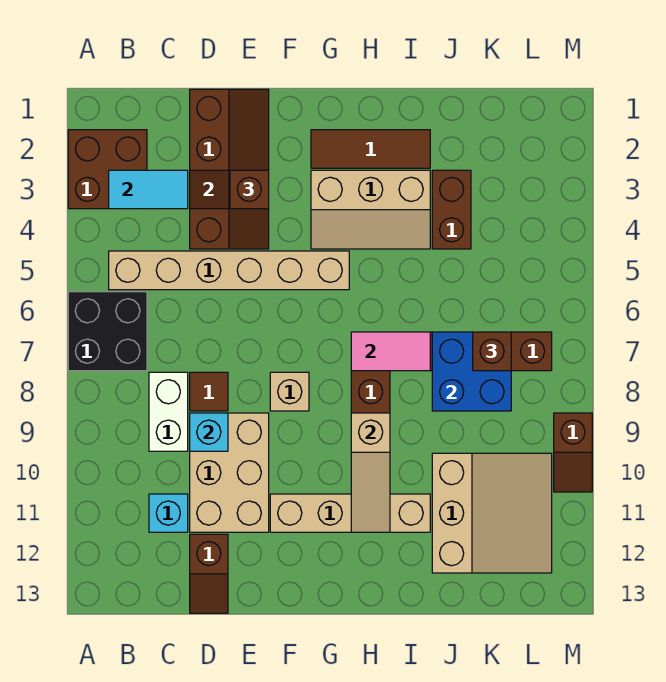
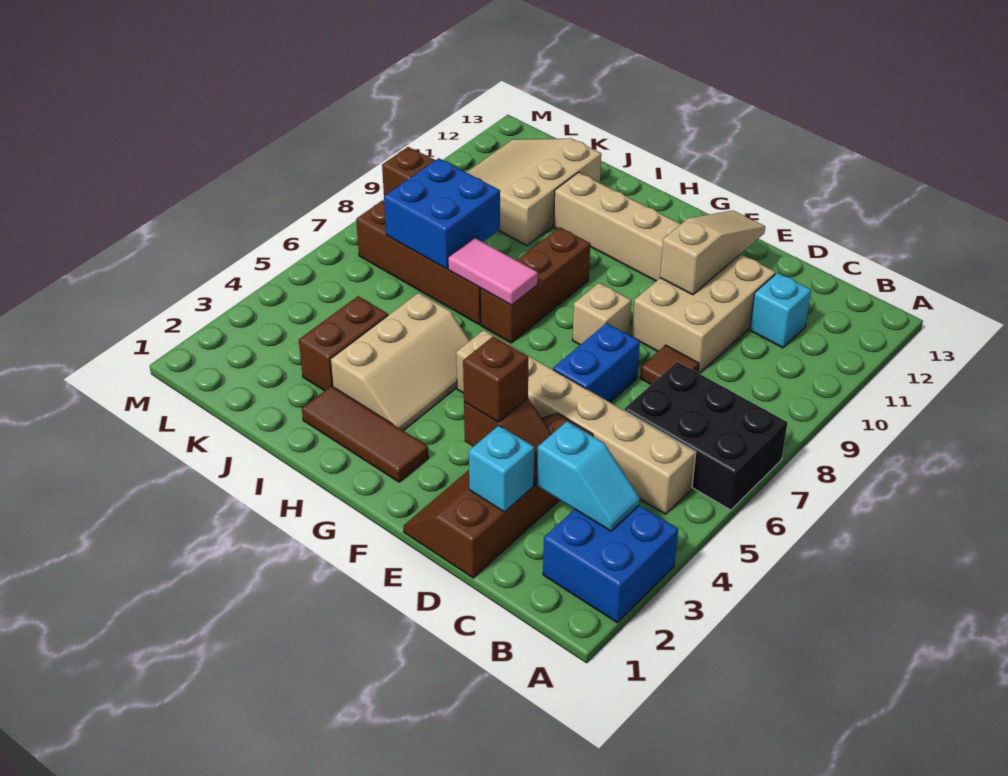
brown 2x2 brick [68,130,147,209] -> blue 2x2 brick [543,505,678,623]
black 2x2 brick [68,292,147,371] -> black 2x3 brick [624,362,788,510]
cyan 1x2 tile [109,170,188,209] -> cyan 1x2 slope [537,421,640,531]
white 1x2 brick [149,372,188,451] -> none
cyan 1x1 brick [190,413,228,451] -> cyan 1x1 brick moved to [469,426,534,512]
brown 1x2 slope [190,534,228,613] -> none
none -> blue 1x2 brick [553,323,640,402]
tan 2x3 slope [311,170,430,249] -> tan 2x3 slope turned to [330,293,470,431]
tan 1x3 slope [351,413,390,532] -> tan 1x3 slope moved to [660,210,765,295]
brown 1x1 brick [473,332,511,371] -> none

